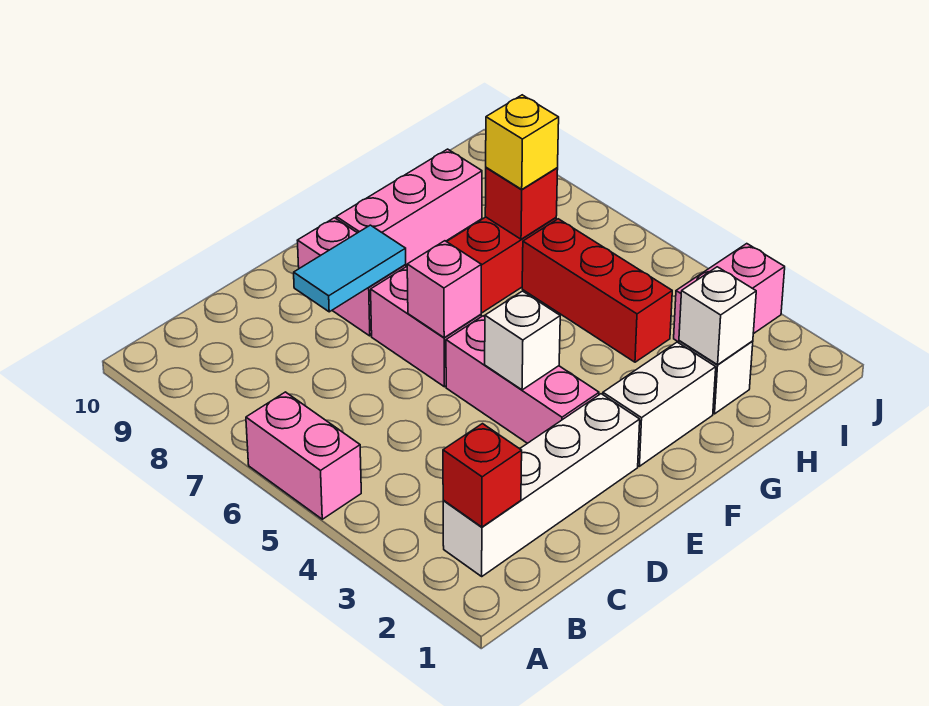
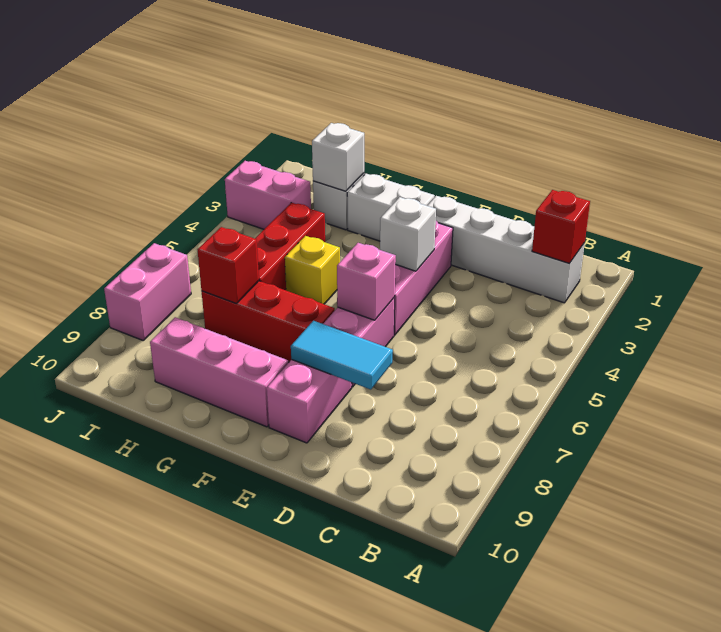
pink 1x2 brick [246,392,361,519] -> pink 1x2 brick moved to [104,243,191,340]
yellow 1x1 brick [486,95,559,190] -> yellow 1x1 brick moved to [285,236,340,304]

